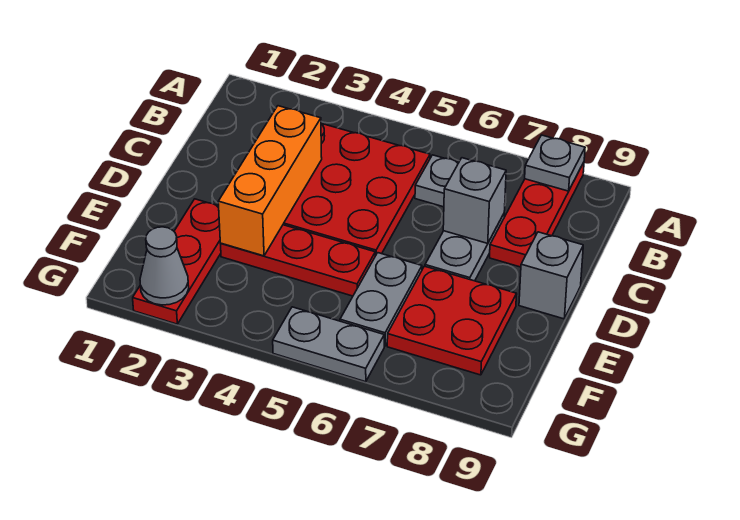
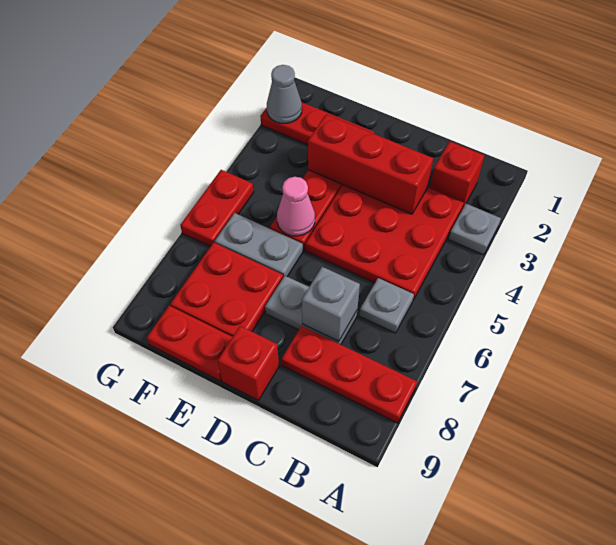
grey 1x1 plate [525,135,585,191] -> grey 1x1 plate moved to [449,204,501,255]
none -> red 1x1 brick [430,141,484,207]
orange 1x3 brick [218,106,322,256] -> red 1x3 brick [308,114,433,214]
grey 1x1 brick [519,232,583,319] -> red 1x1 brick [218,326,279,400]
none -> pink 1x1 cone [277,177,315,236]
none -> red 1x2 plate [147,306,232,381]
grey 1x2 plate [273,307,384,382] -> red 1x2 plate [180,170,254,247]

